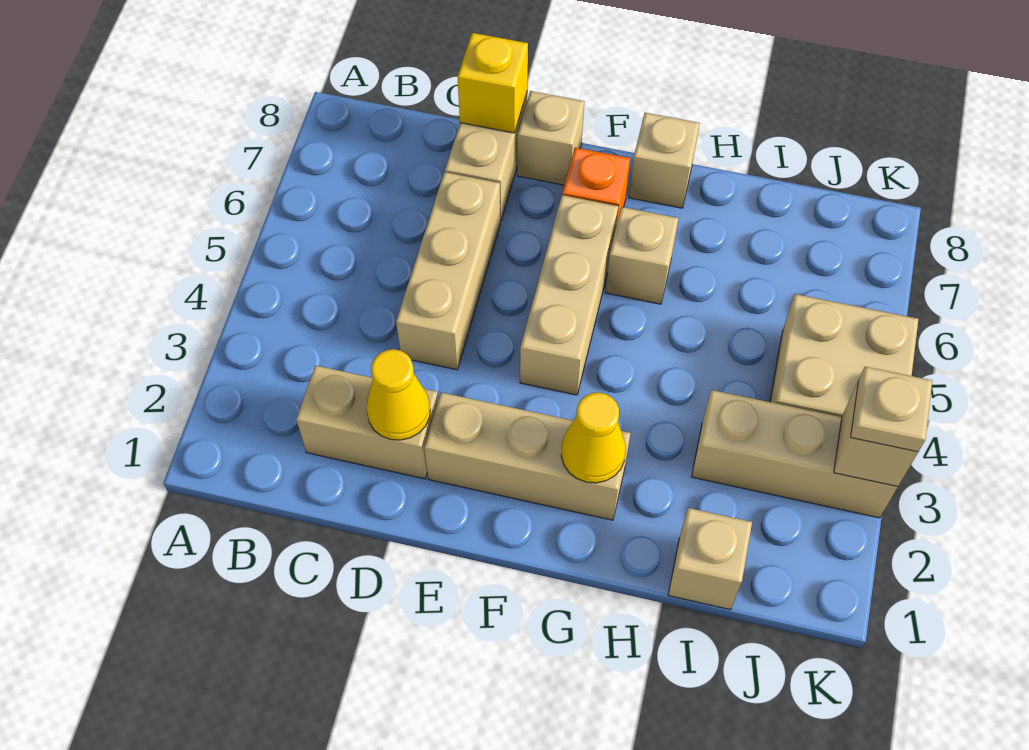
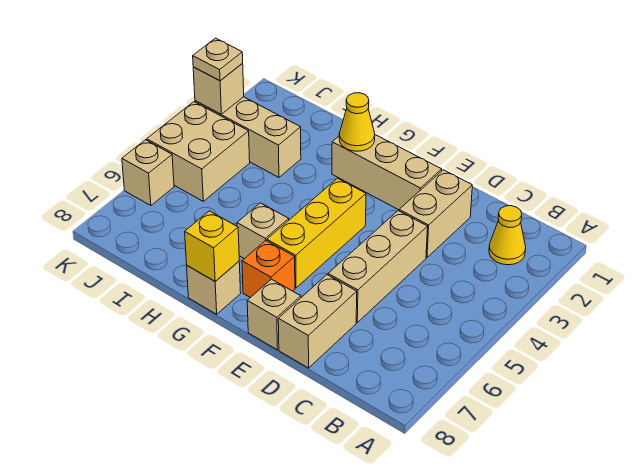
tan 1x2 brick [296,365,438,479] -> tan 1x2 brick turned to [399,170,472,257]
yellow 1x1 cone [366,349,430,440] -> yellow 1x1 cone moved to [489,206,526,265]
yellow 1x1 brick [458,33,528,133] -> yellow 1x1 brick moved to [185,211,239,281]
tan 1x3 brick [520,195,618,395] -> yellow 1x3 brick [267,178,366,288]
tan 1x1 brick [668,508,752,610] -> tan 1x1 brick moved to [122,140,174,206]

